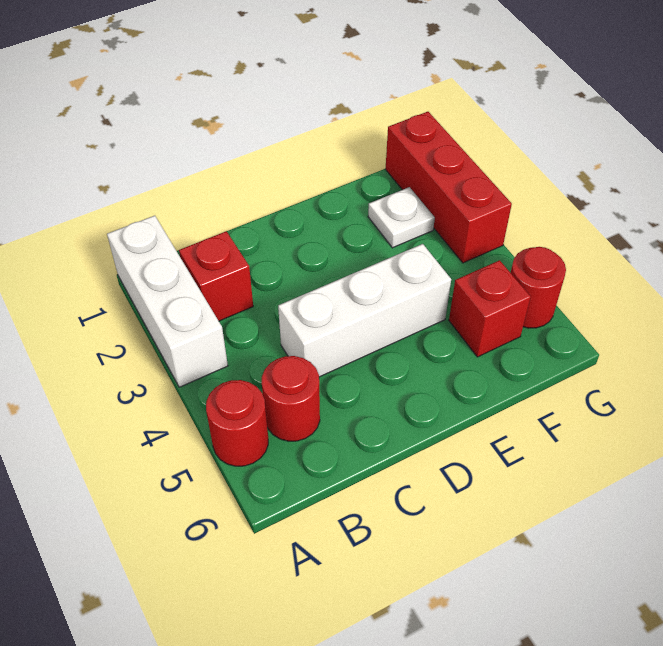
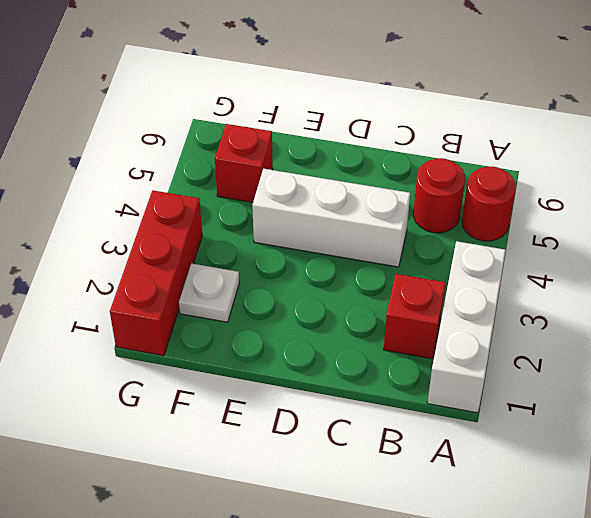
red 1x1 round brick [511,247,566,328] -> none

